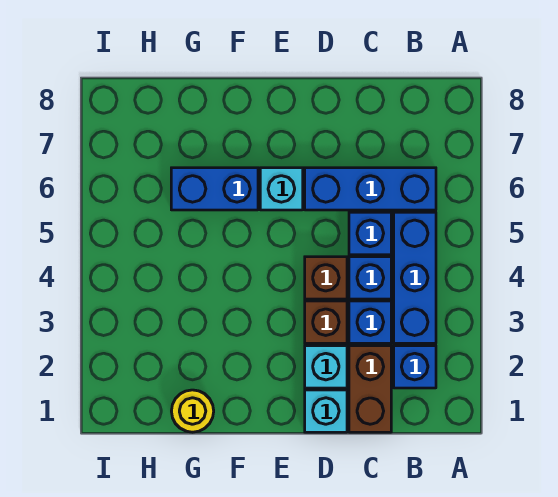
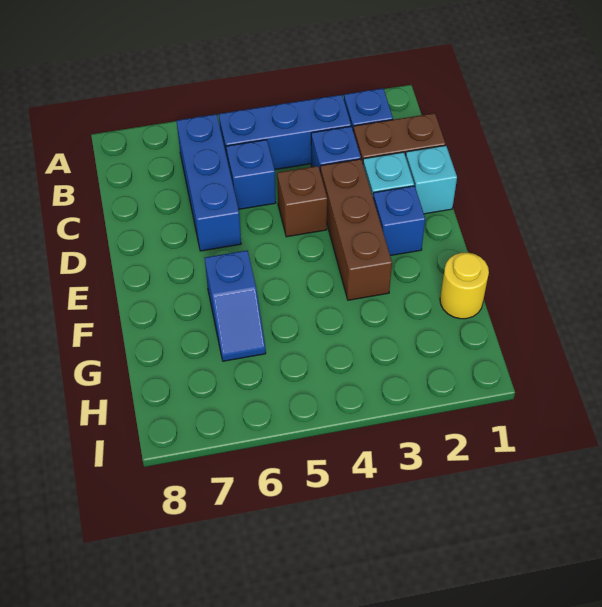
blue 1x1 brick [349,257,391,299] -> blue 1x1 brick moved to [373,186,425,256]
brown 1x1 brick [305,301,347,343] -> brown 1x3 brick [320,159,392,300]
cyan 1x1 brick [260,168,303,210] -> none
blue 1x2 brick [171,168,258,210] -> blue 1x2 slope [205,250,266,361]

